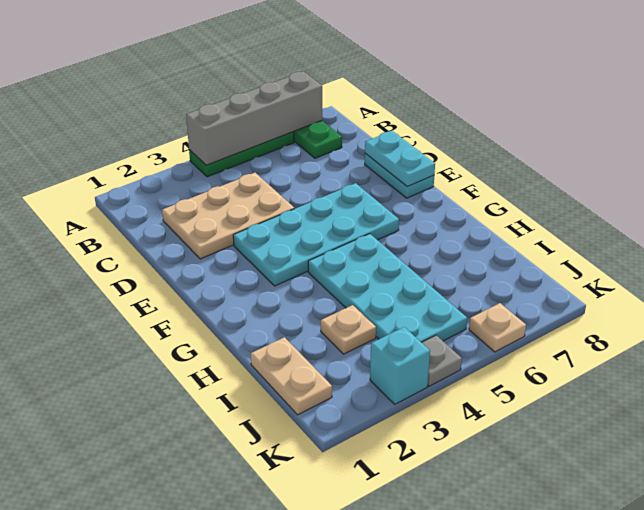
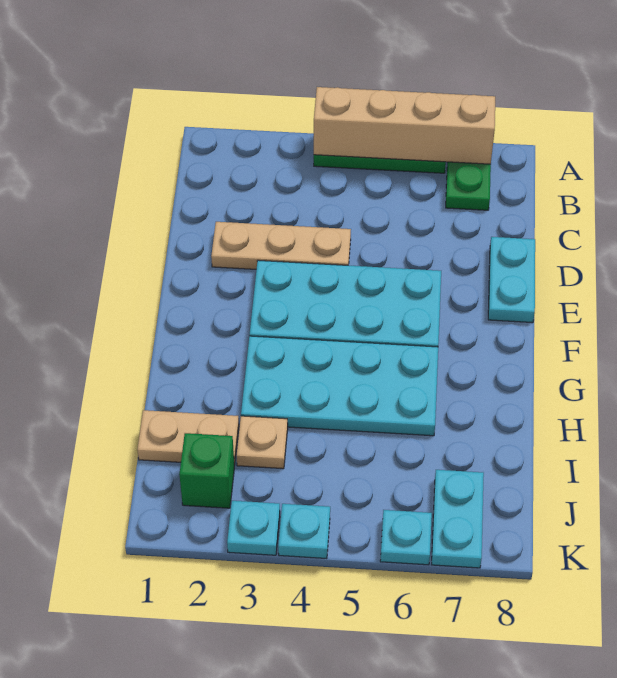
grey 1x4 brick [186,72,322,165] -> tan 1x4 brick [314,87,495,164]
tan 2x3 plate [162,173,294,259] -> tan 1x3 plate [211,222,351,269]
cyan 1x2 plate [365,131,435,187] -> cyan 1x2 plate moved to [432,470,484,568]
cyan 2x4 plate [308,234,467,342] -> cyan 2x4 plate turned to [241,336,438,436]
tan 1x2 plate [251,337,332,415] -> tan 1x2 plate turned to [137,410,239,465]
none -> green 1x1 brick [179,433,234,508]
cyan 1x1 brick [370,327,430,404] -> cyan 1x1 plate [227,501,280,555]
grey 1x1 plate [422,335,462,386] -> cyan 1x1 plate [278,504,330,559]
tan 1x1 plate [469,303,526,352] -> cyan 1x1 plate [380,510,432,565]

